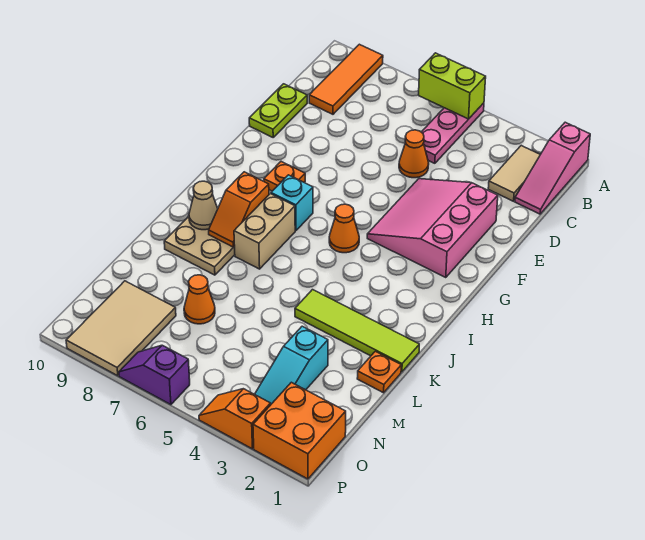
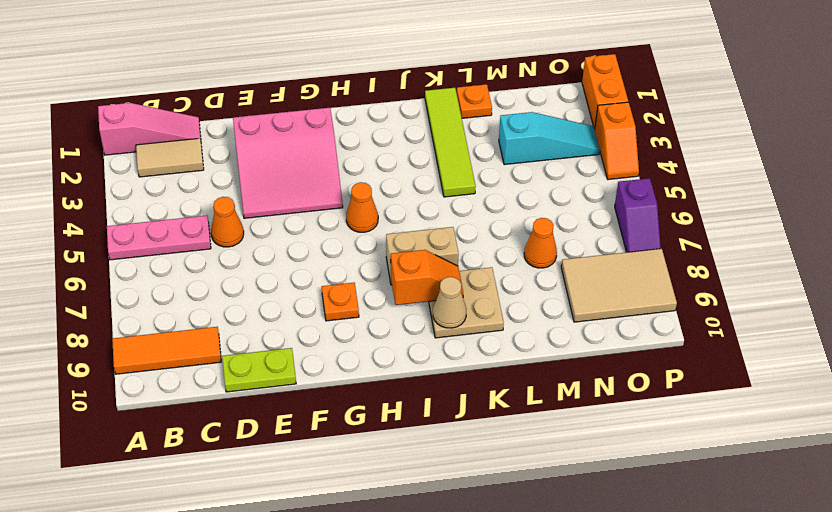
lime 1x2 brick [419,53,486,119] -> none
cyan 1x1 brick [271,175,313,231] -> none
orange 2x2 brick [253,382,346,479] -> orange 1x2 brick [582,54,628,129]

